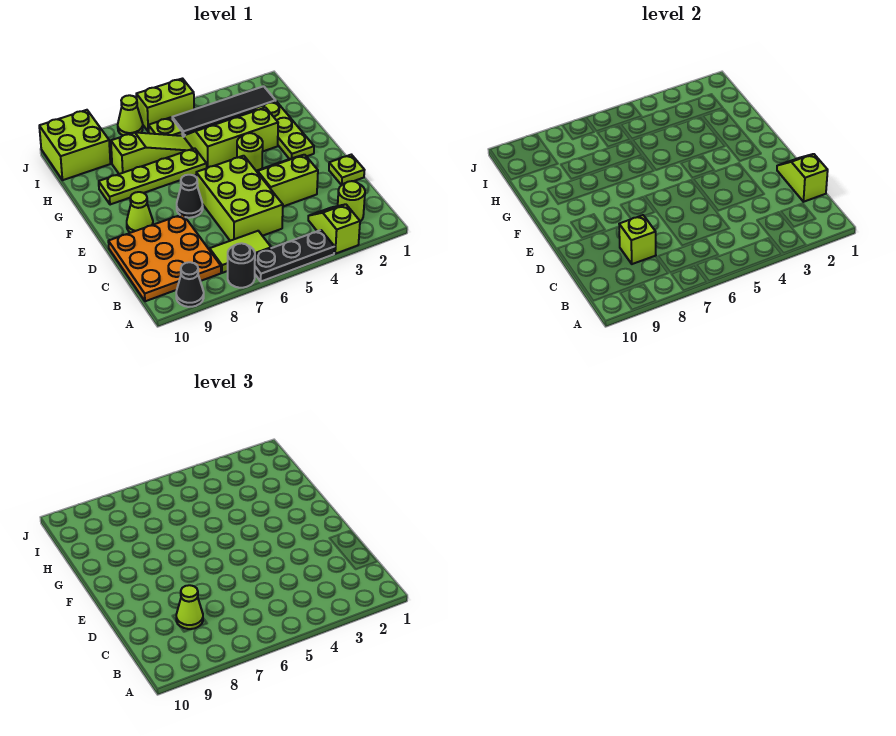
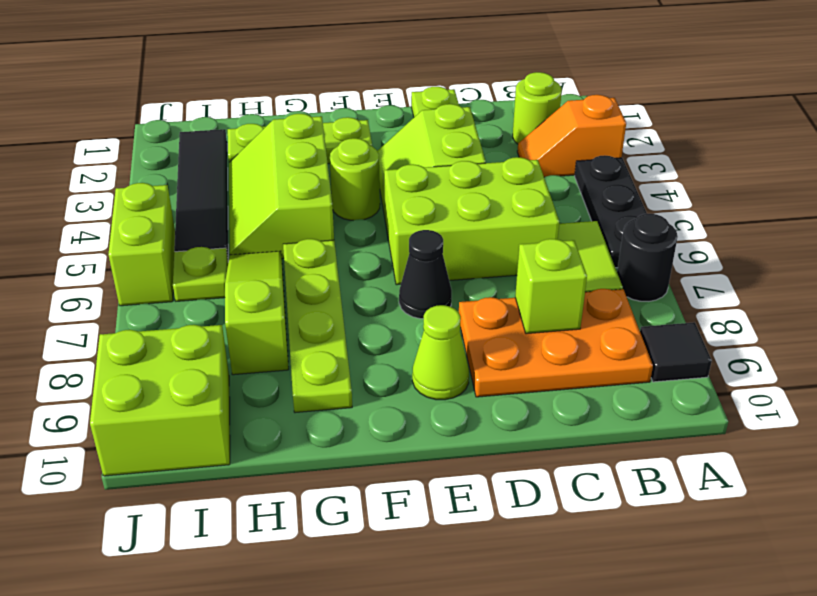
lime 1x2 slope [308,204,360,254] -> orange 1x2 slope [517,95,626,177]
black 1x1 cone [176,262,204,307] -> black 1x1 tile [640,322,712,382]
orange 3x3 plate [108,214,221,301] -> orange 2x3 plate [459,289,653,397]
lime 1x2 slope [777,154,828,202] -> none
lime 1x1 cone [176,585,203,629] -> none
lime 1x1 cone [118,95,143,135] -> none

